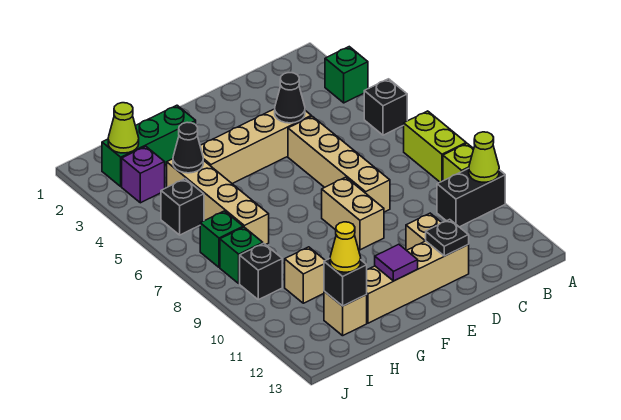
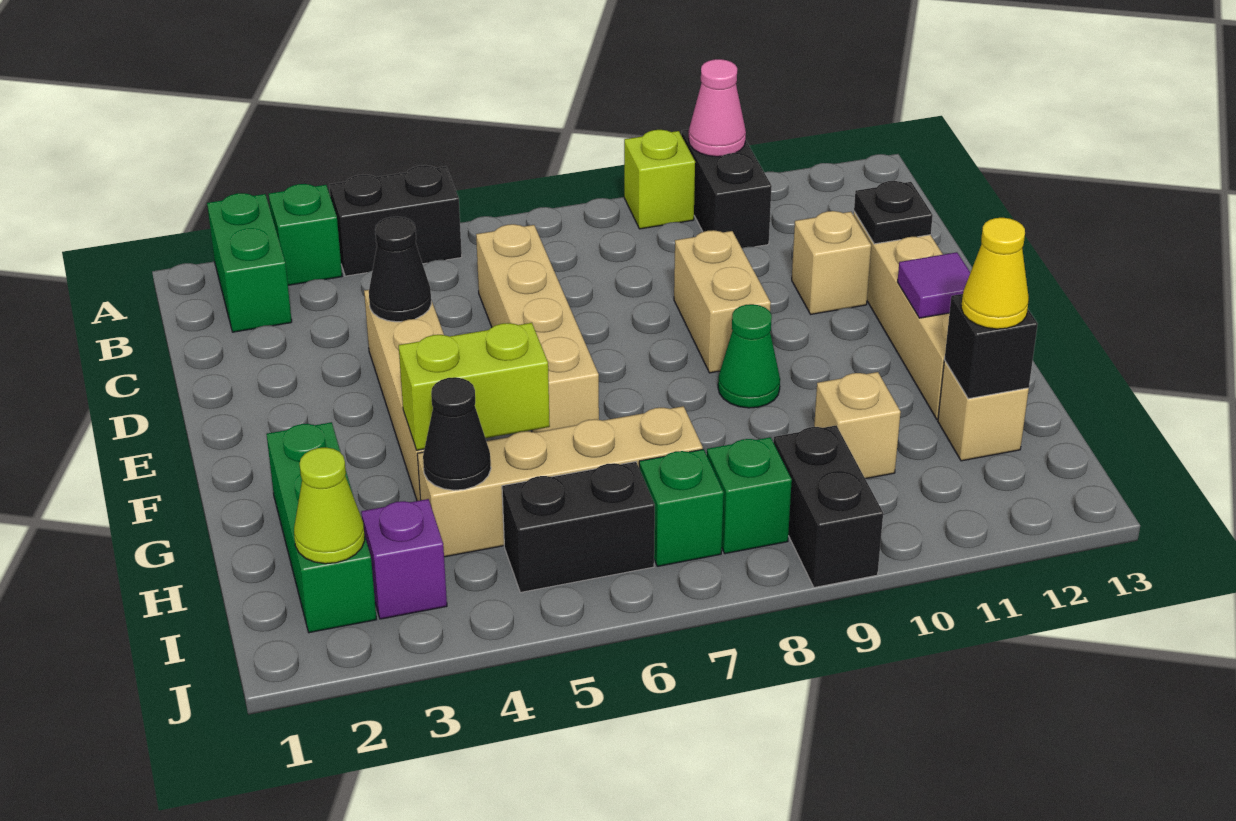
none -> green 1x2 brick [207,193,292,332]
black 1x1 brick [364,79,407,135] -> black 1x2 brick [329,165,462,276]
lime 1x2 brick [404,111,466,182] -> lime 1x2 brick moved to [399,323,550,450]
lime 1x1 cone [469,132,499,182] -> pink 1x1 cone [689,59,746,157]
tan 1x4 brick [288,116,390,212] -> tan 1x4 brick turned to [476,224,599,432]
tan 1x2 brick [322,177,384,250] -> tan 1x2 brick turned to [674,230,771,373]
none -> green 1x1 cone [718,304,780,408]
black 1x1 brick [161,179,204,235] -> black 1x2 brick [502,462,655,592]
black 1x1 brick [240,243,282,300] -> black 1x2 brick [773,426,883,588]

